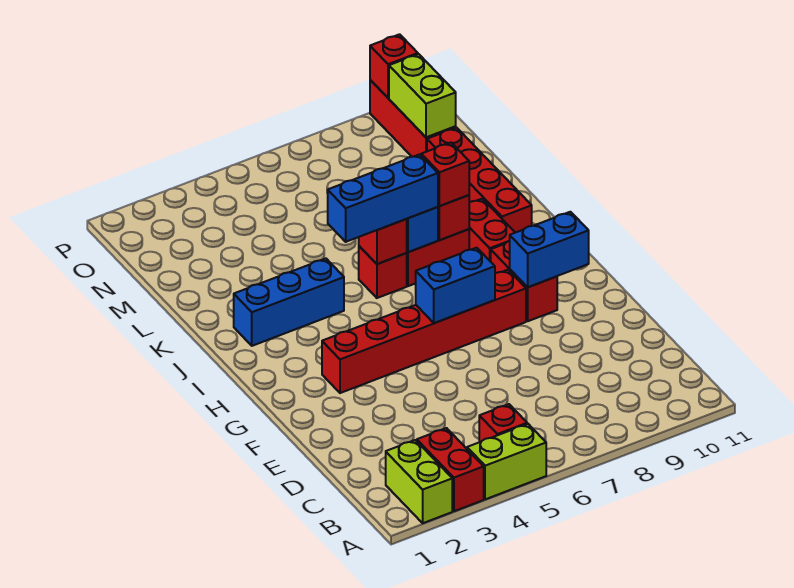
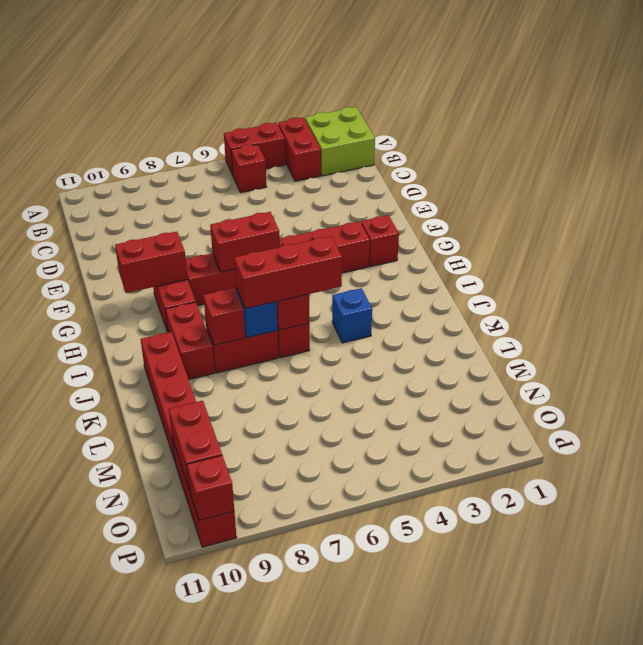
lime 1x2 brick [386,440,452,523] -> lime 2x2 brick [305,107,375,176]
lime 1x2 brick [467,424,546,499] -> red 1x2 brick [224,123,285,175]
blue 1x2 brick [416,248,495,323] -> red 1x2 brick [210,212,280,272]
blue 1x2 brick [510,212,589,287] -> red 1x2 brick [115,232,188,293]
blue 1x3 brick [234,258,344,346] -> blue 1x1 brick [332,288,372,343]
blue 1x3 brick [328,154,438,242] -> red 1x3 brick [234,236,342,309]
red 1x1 brick [421,143,469,206] -> red 1x1 brick moved to [361,215,399,267]
lime 1x2 brick [389,54,456,137] -> red 1x2 brick [169,401,222,490]

